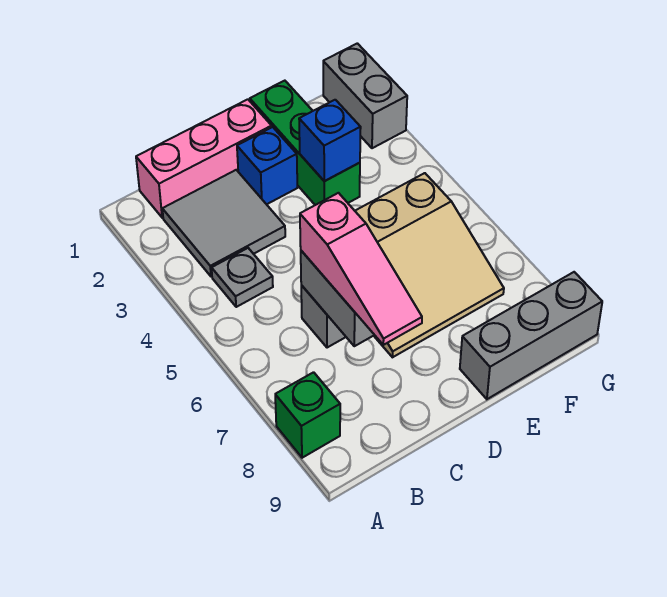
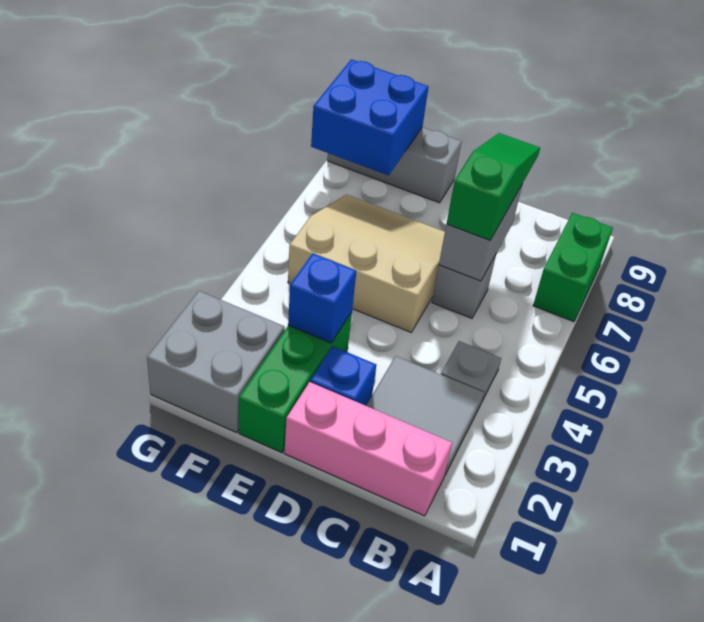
green 1x1 brick [275,372,340,458] -> green 1x2 brick [533,213,613,322]
pink 1x3 slope [300,193,422,345] -> green 1x3 slope [447,133,540,240]
none -> blue 2x2 brick [311,59,429,175]
grey 1x2 brick [323,43,407,148] -> grey 2x2 brick [147,291,285,432]

